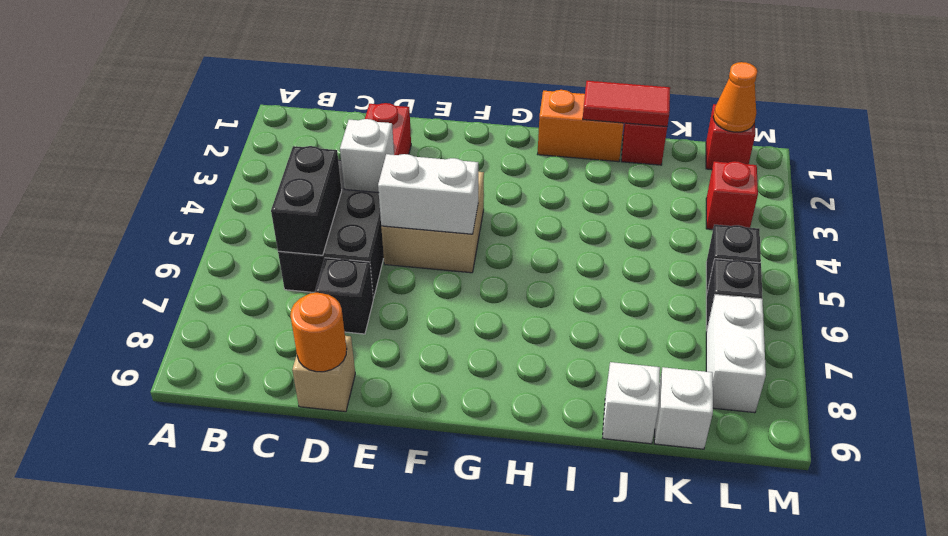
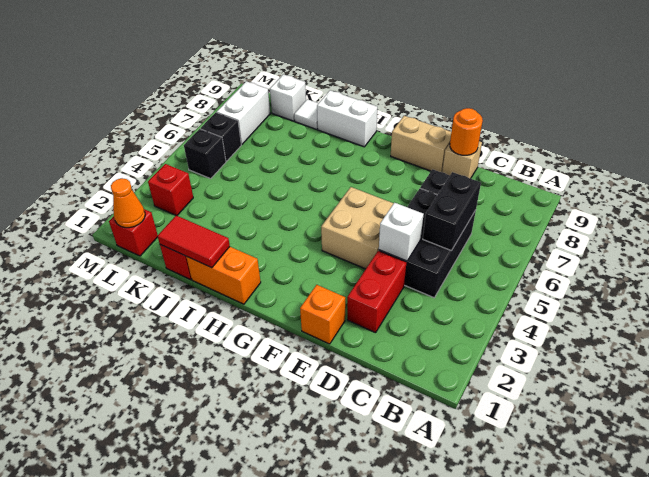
none -> orange 1x1 brick [300,285,345,344]
white 1x2 brick [378,154,478,234] -> white 1x2 brick moved to [317,90,377,147]
none -> tan 1x2 brick [391,116,451,172]
white 1x1 brick [603,362,660,444] -> white 1x1 tile [294,99,318,129]

